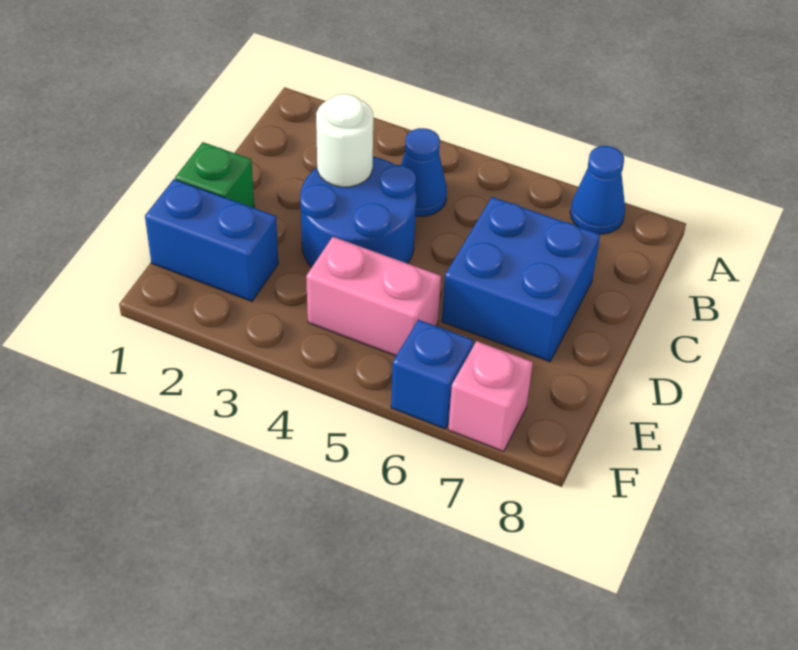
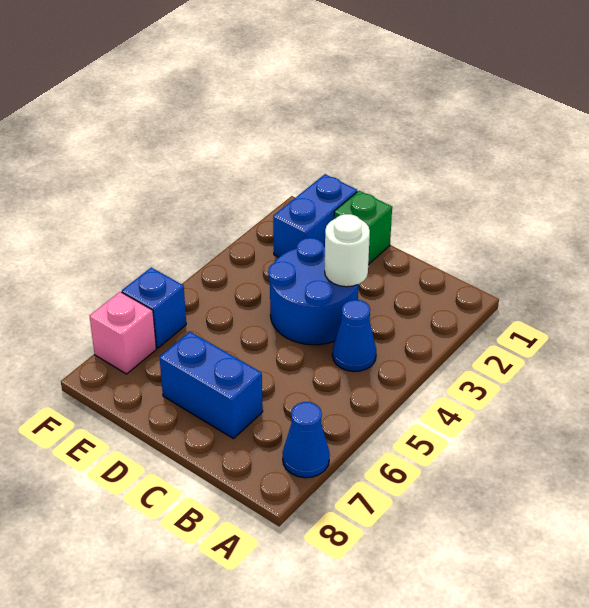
blue 2x2 brick [442,197,600,362] -> blue 1x2 brick [160,332,263,439]
pink 1x2 brick [306,237,441,356] -> none

